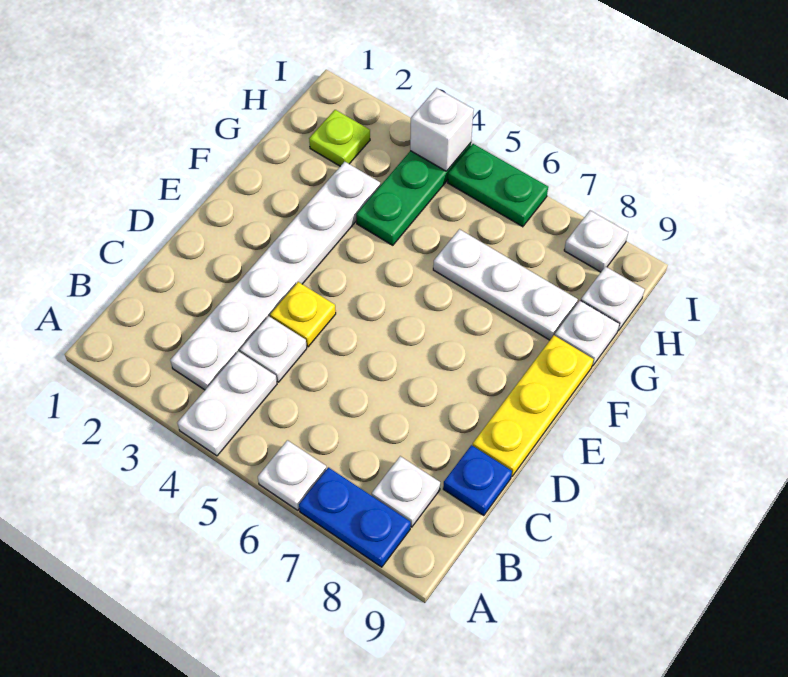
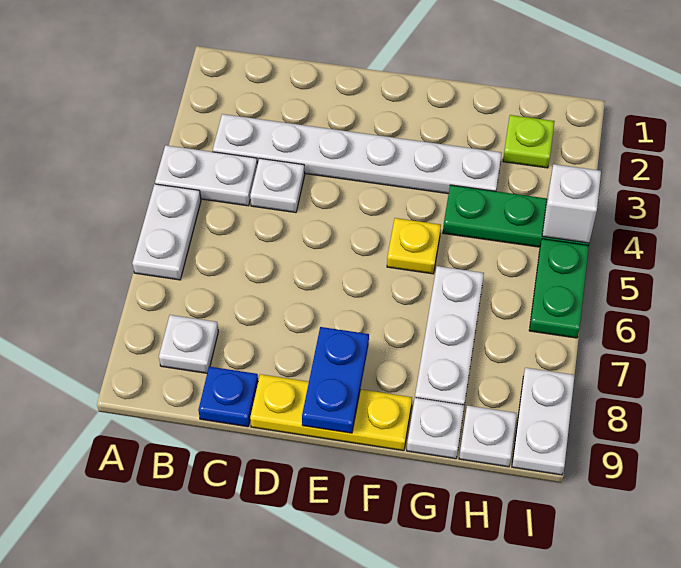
white 1x1 plate [258,440,327,510] -> white 1x2 plate [132,184,201,280]
blue 1x2 plate [299,467,411,567] -> blue 1x2 plate moved to [302,327,369,433]
yellow 1x1 plate [270,282,336,347] -> yellow 1x1 plate moved to [387,218,441,274]
white 1x1 plate [564,211,628,272] -> white 1x2 plate [512,368,575,475]

